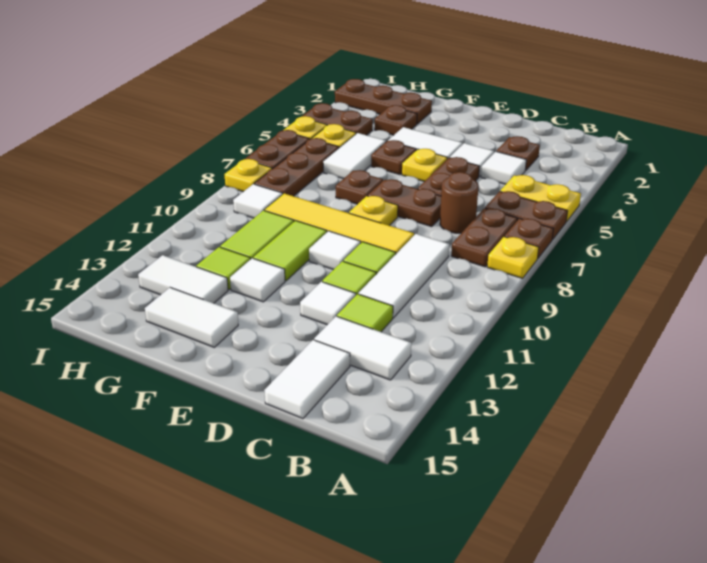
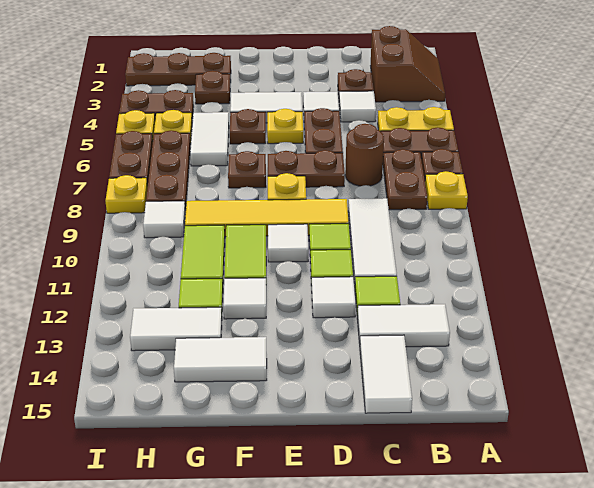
none -> brown 2x2 slope [371,26,445,102]

